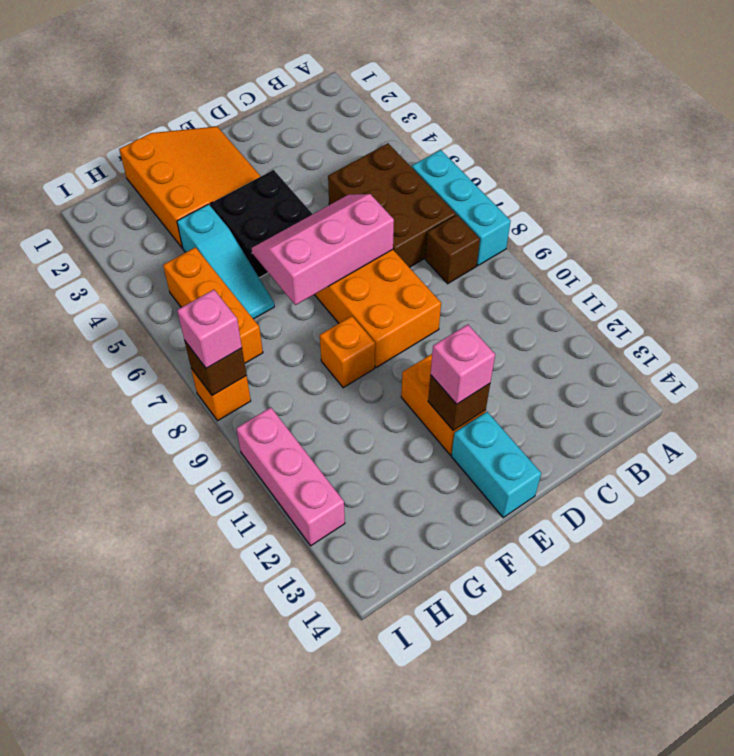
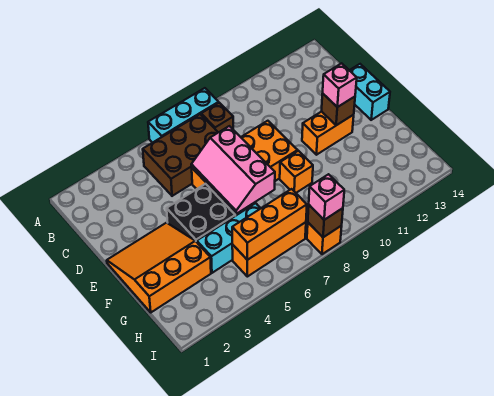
cyan 1x2 brick [451,412,541,518] -> cyan 1x2 brick turned to [349,64,390,120]
cyan 1x3 slope [177,204,274,319] -> cyan 1x3 brick [197,203,261,273]
none -> orange 1x3 brick [232,189,307,260]
pink 1x3 brick [236,407,345,546] -> none

